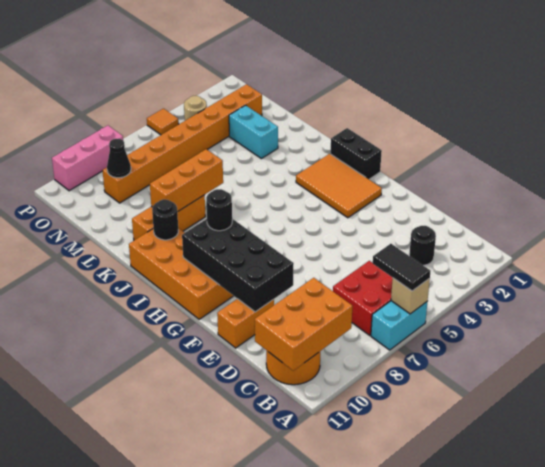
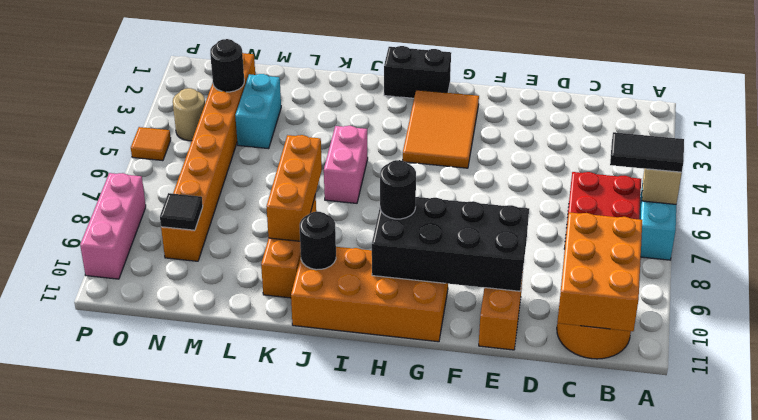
black 1x1 round brick [409,226,436,265] -> black 1x1 round brick moved to [210,39,244,92]
orange 2x3 tile [296,154,382,218] -> orange 2x3 tile turned to [403,90,479,168]
none -> pink 1x2 brick [324,126,368,203]
cyan 1x2 brick [229,105,278,159] -> cyan 1x2 brick turned to [235,74,281,149]
black 1x1 cone [107,139,131,178] -> black 1x1 tile [160,193,203,230]

